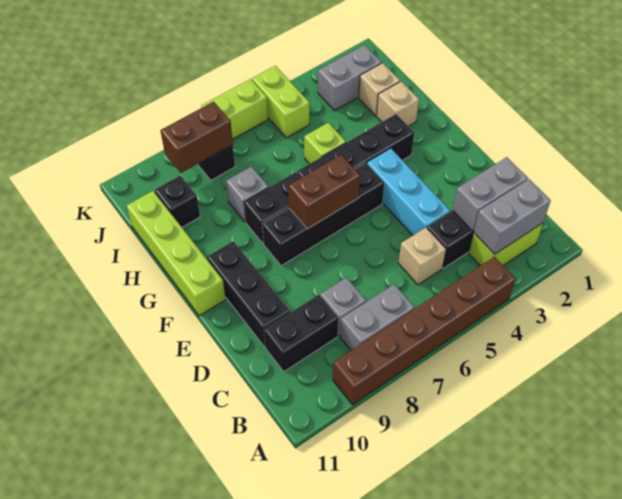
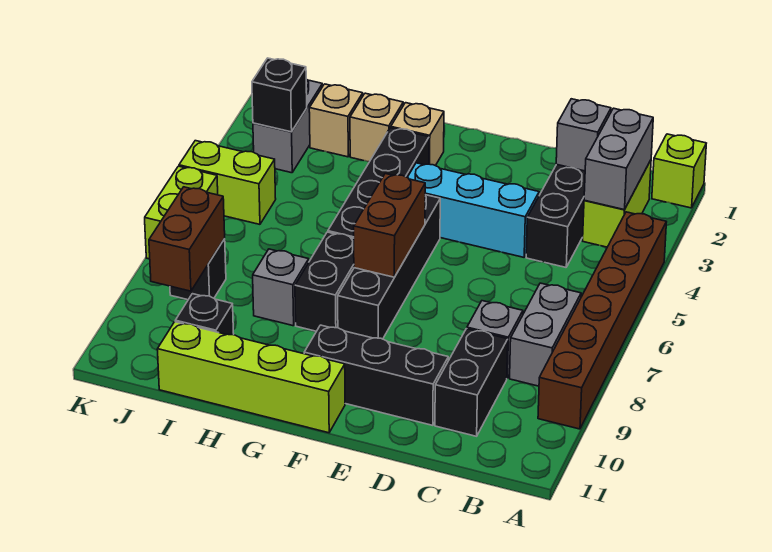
grey 1x2 brick [453,157,528,231] -> grey 1x1 brick [556,99,611,171]
tan 1x1 brick [398,228,446,285] -> tan 1x1 brick moved to [391,103,444,166]
lime 1x1 brick [304,123,346,164] -> lime 1x1 brick moved to [652,134,706,208]
none -> black 1x1 brick [252,58,307,132]

